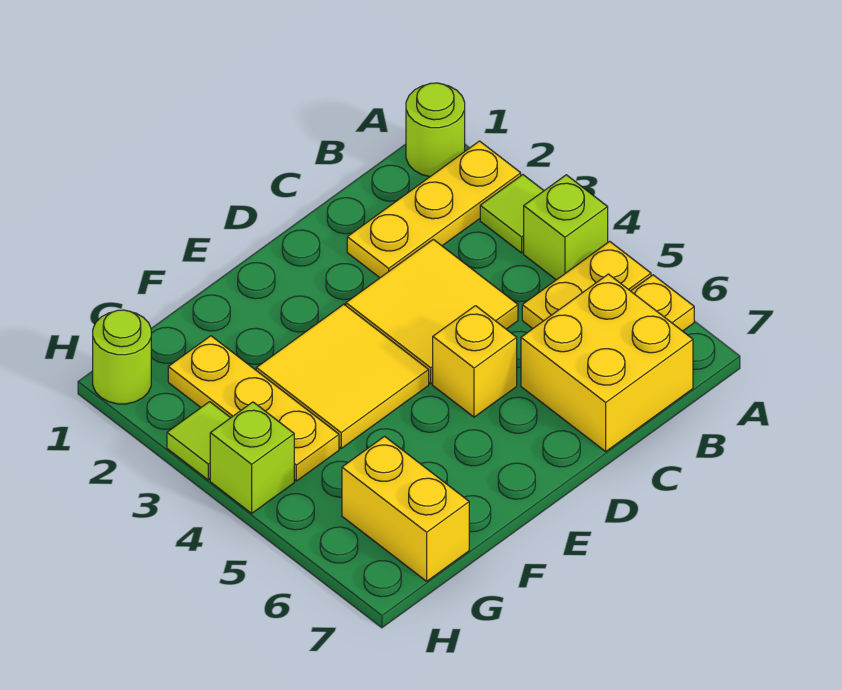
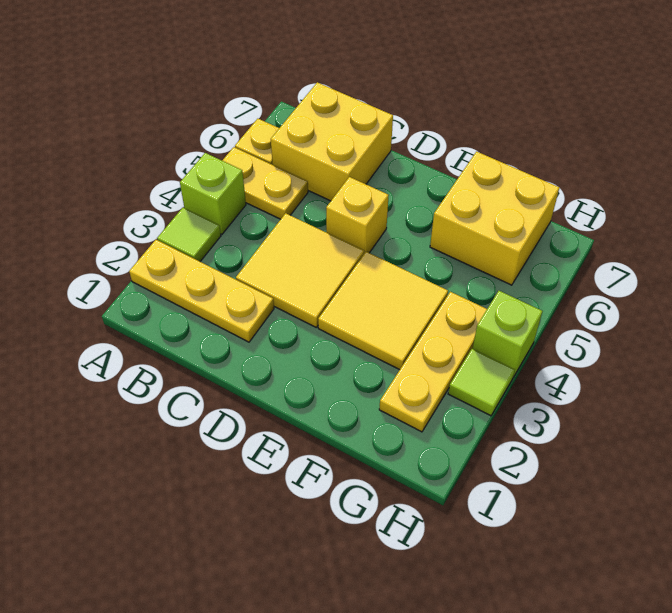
lime 1x1 round brick [406,83,465,177] -> none
yellow 1x2 brick [342,436,469,581] -> yellow 2x2 brick [430,152,559,285]
lime 1x1 round brick [93,310,151,404] -> none

